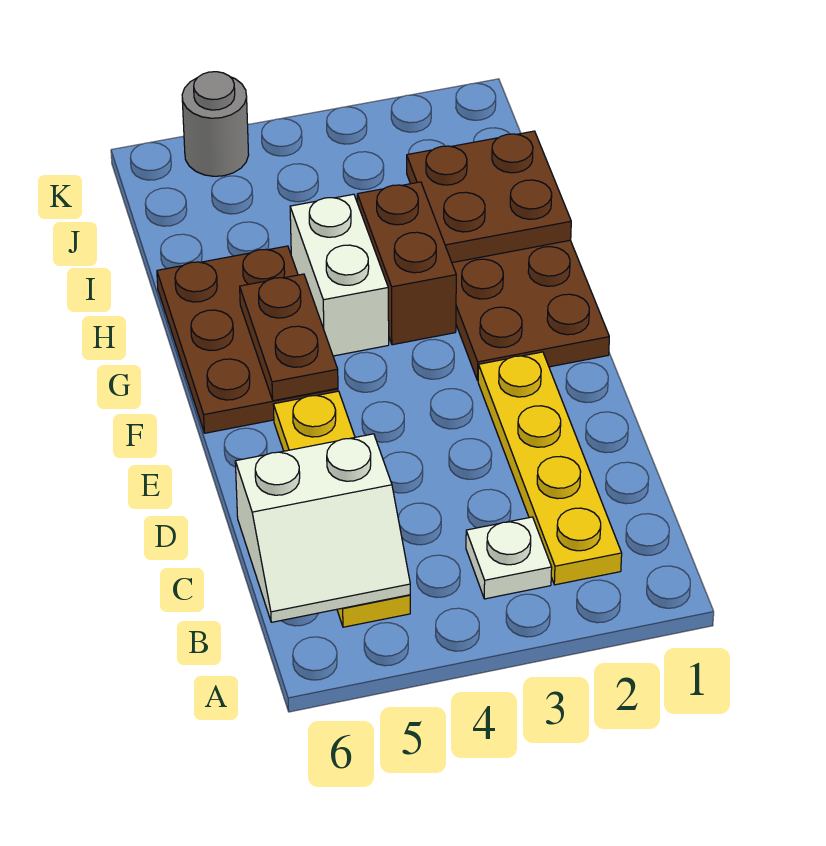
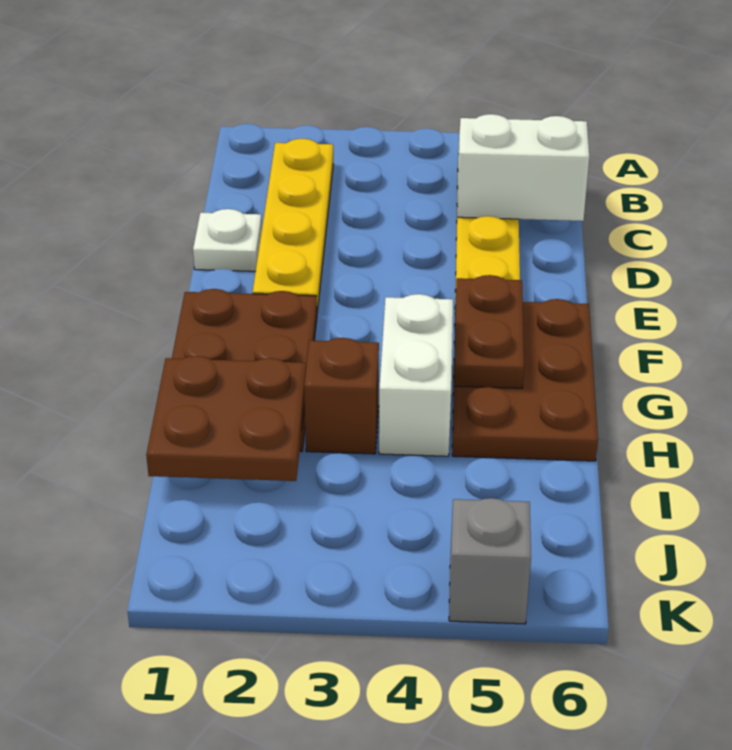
white 1x1 plate [466,517,552,599] -> white 1x1 plate moved to [193,209,262,271]
brown 1x2 brick [357,182,456,345] -> brown 1x1 brick [304,338,379,454]
grey 1x1 round brick [182,72,249,176] -> grey 1x1 brick [449,498,531,624]

